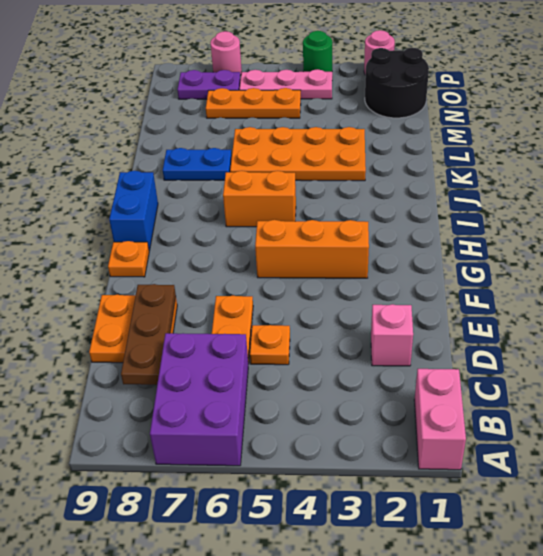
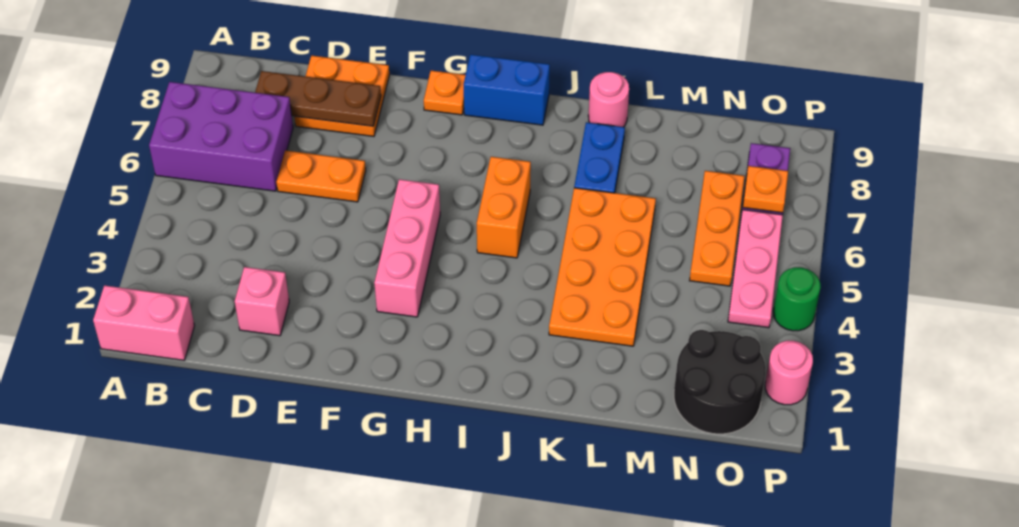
orange 1x1 plate [250,325,290,365] -> orange 1x1 plate moved to [743,166,788,213]
orange 1x3 brick [255,220,369,278] -> pink 1x3 brick [374,179,440,317]
pink 1x1 round brick [210,31,242,75] -> pink 1x1 round brick moved to [588,72,629,127]

